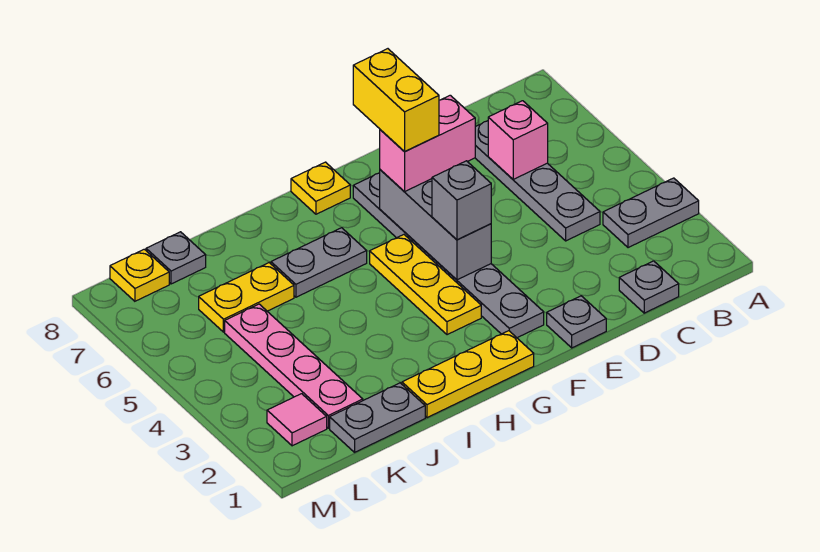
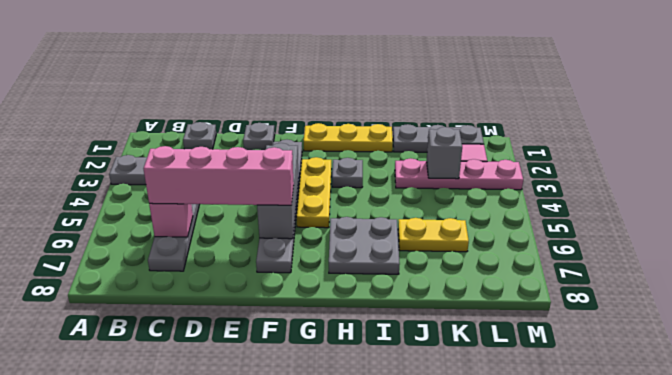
pink 1x2 brick [380,95,475,191] -> pink 1x4 brick [144,146,294,205]
grey 1x1 brick [432,161,491,240] -> grey 1x1 brick moved to [427,127,462,179]
yellow 1x2 brick [353,49,439,152] -> none
yellow 1x1 plate [291,162,350,214] -> none
grey 1x2 plate [271,228,367,297] -> grey 2x2 plate [329,217,400,274]
grey 1x2 plate [330,383,425,452] -> grey 1x3 plate [393,124,484,152]
pink 1x4 plate [225,304,363,428] -> pink 1x4 plate turned to [395,158,523,190]
grey 1x1 plate [146,232,206,284] -> grey 1x1 plate moved to [332,158,363,188]
yellow 1x1 plate [110,249,169,301] -> none

